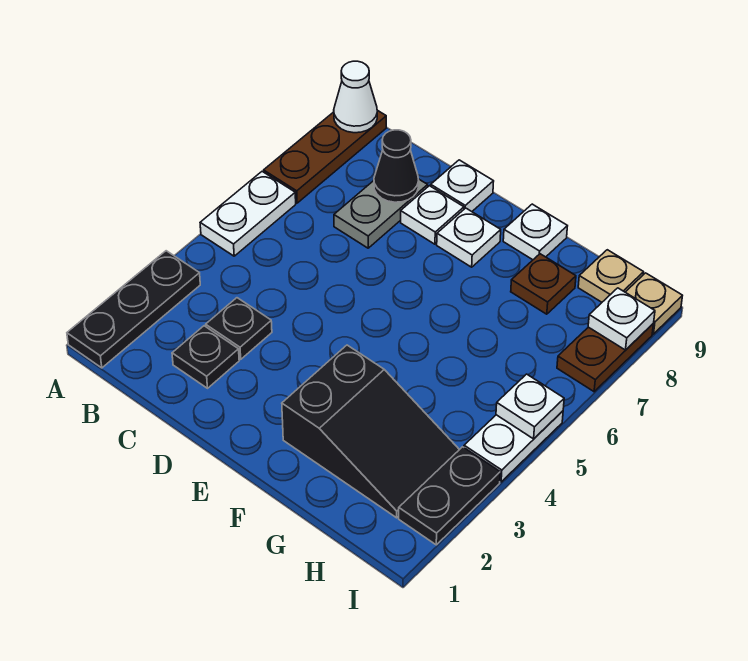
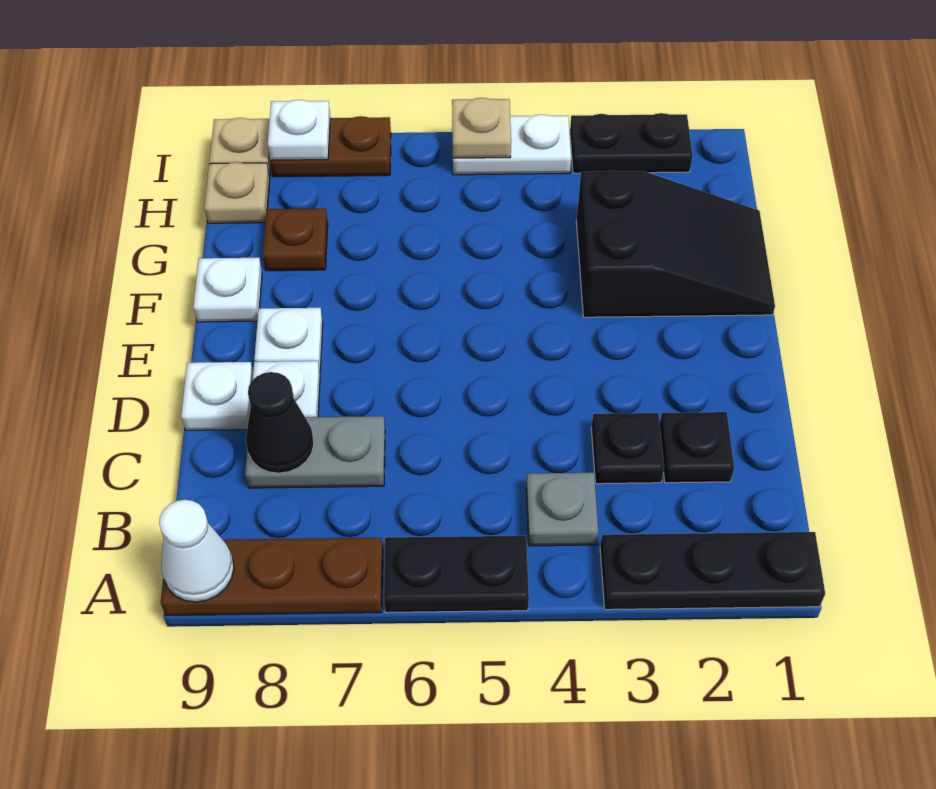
white 1x2 plate [200,172,296,256] -> black 1x2 plate [384,536,529,613]
none -> grey 1x1 plate [526,473,598,546]
black 2x3 slope [282,345,459,518] -> black 2x3 slope turned to [576,170,775,317]
white 1x1 plate [496,374,564,439] -> tan 1x1 plate [452,98,511,158]

